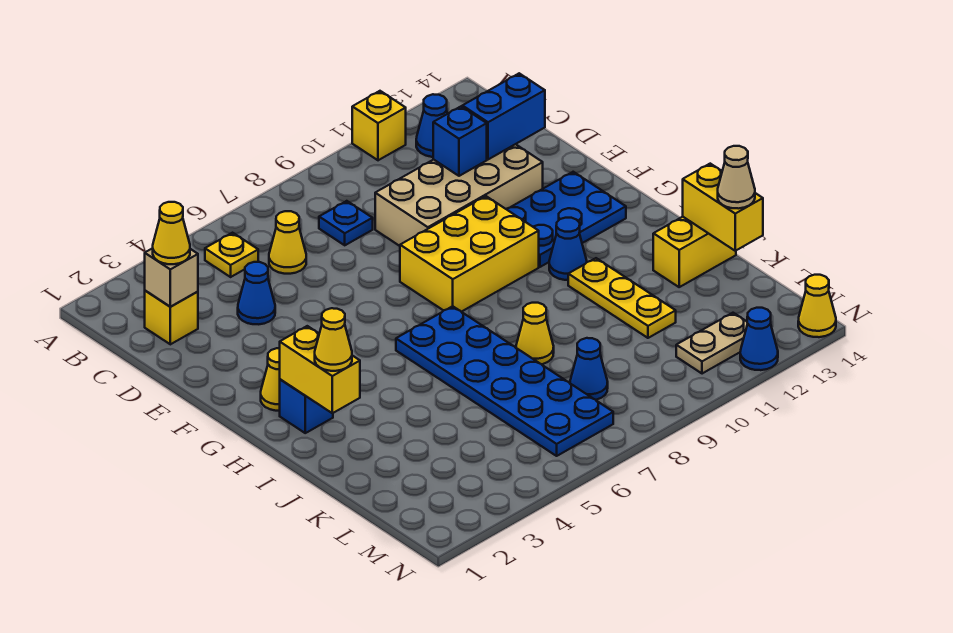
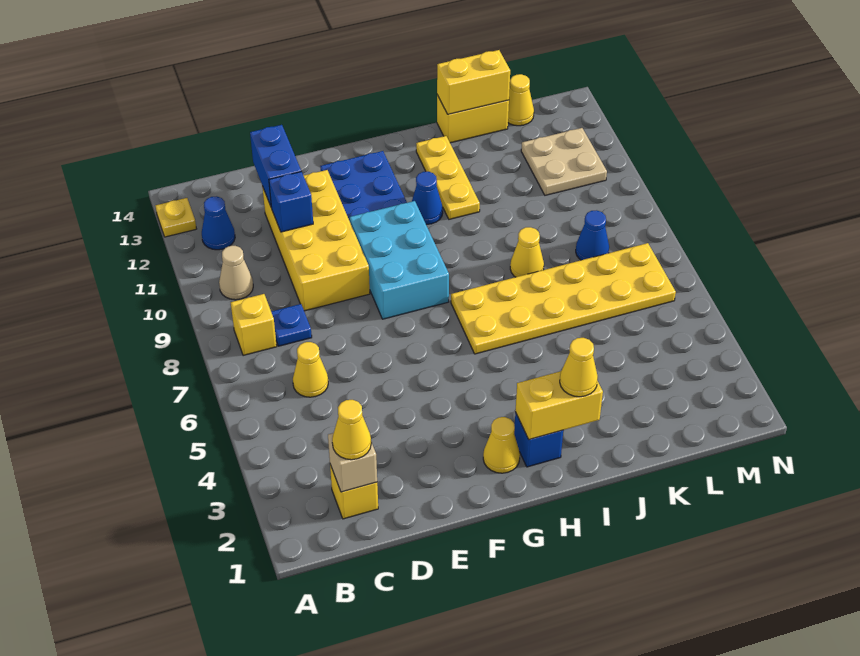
yellow 1x1 brick [352,91,406,160] -> yellow 1x1 brick moved to [231,294,277,356]
yellow 1x1 plate [205,233,258,277] -> yellow 1x1 plate moved to [156,198,196,237]
blue 1x1 cone [238,262,275,324] -> none
tan 2x4 brick [375,144,543,246] -> yellow 2x4 brick [262,170,370,311]
yellow 2x3 brick [400,196,539,312] -> cyan 2x3 brick [350,201,449,319]
blue 2x6 plate [396,306,613,456] -> yellow 2x6 plate [451,243,676,354]
yellow 1x3 plate [568,258,676,338] -> yellow 1x3 plate turned to [416,136,480,219]
yellow 1x2 brick [653,217,736,287] -> yellow 1x2 brick turned to [437,95,509,143]
tan 1x1 cone [718,146,755,209] -> tan 1x1 cone moved to [219,246,253,300]
tan 1x2 plate [676,313,748,374] -> tan 2x2 plate [521,128,607,195]
blue 1x1 cone [740,308,778,370] -> none
yellow 1x1 cone [798,275,836,337] -> yellow 1x1 cone moved to [508,74,534,126]

